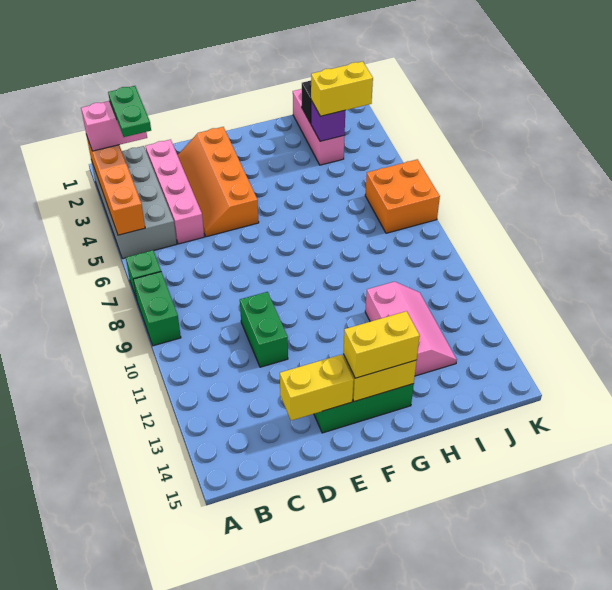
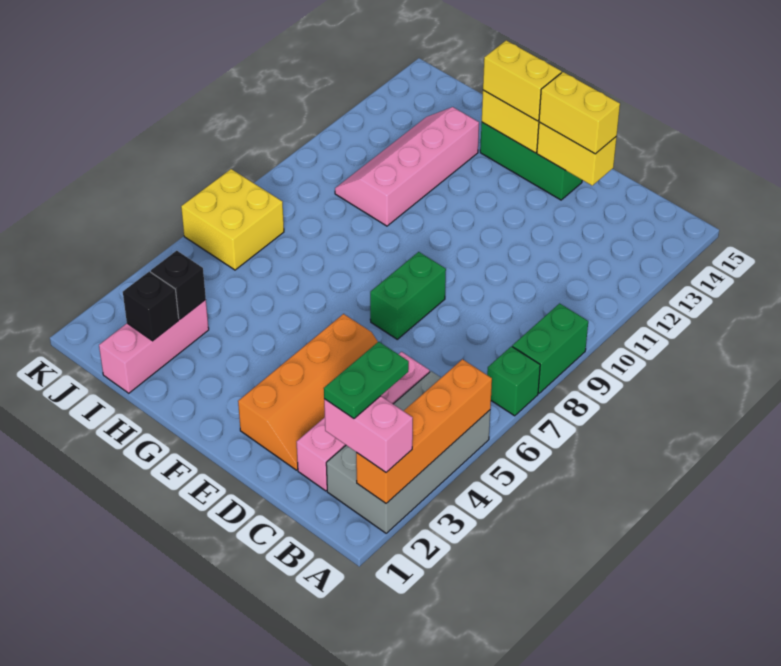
green 1x2 brick [240,292,288,367] -> green 1x2 brick moved to [370,252,446,339]
pink 2x3 slope [365,282,457,376] -> pink 2x4 slope [335,107,479,226]
purple 1x1 brick [311,101,345,141] -> black 1x1 brick [151,251,206,319]
yellow 1x2 brick [311,62,373,116] -> yellow 1x2 brick moved to [539,72,620,154]
orange 2x2 brick [365,159,440,233] -> yellow 2x2 brick [181,169,284,270]

